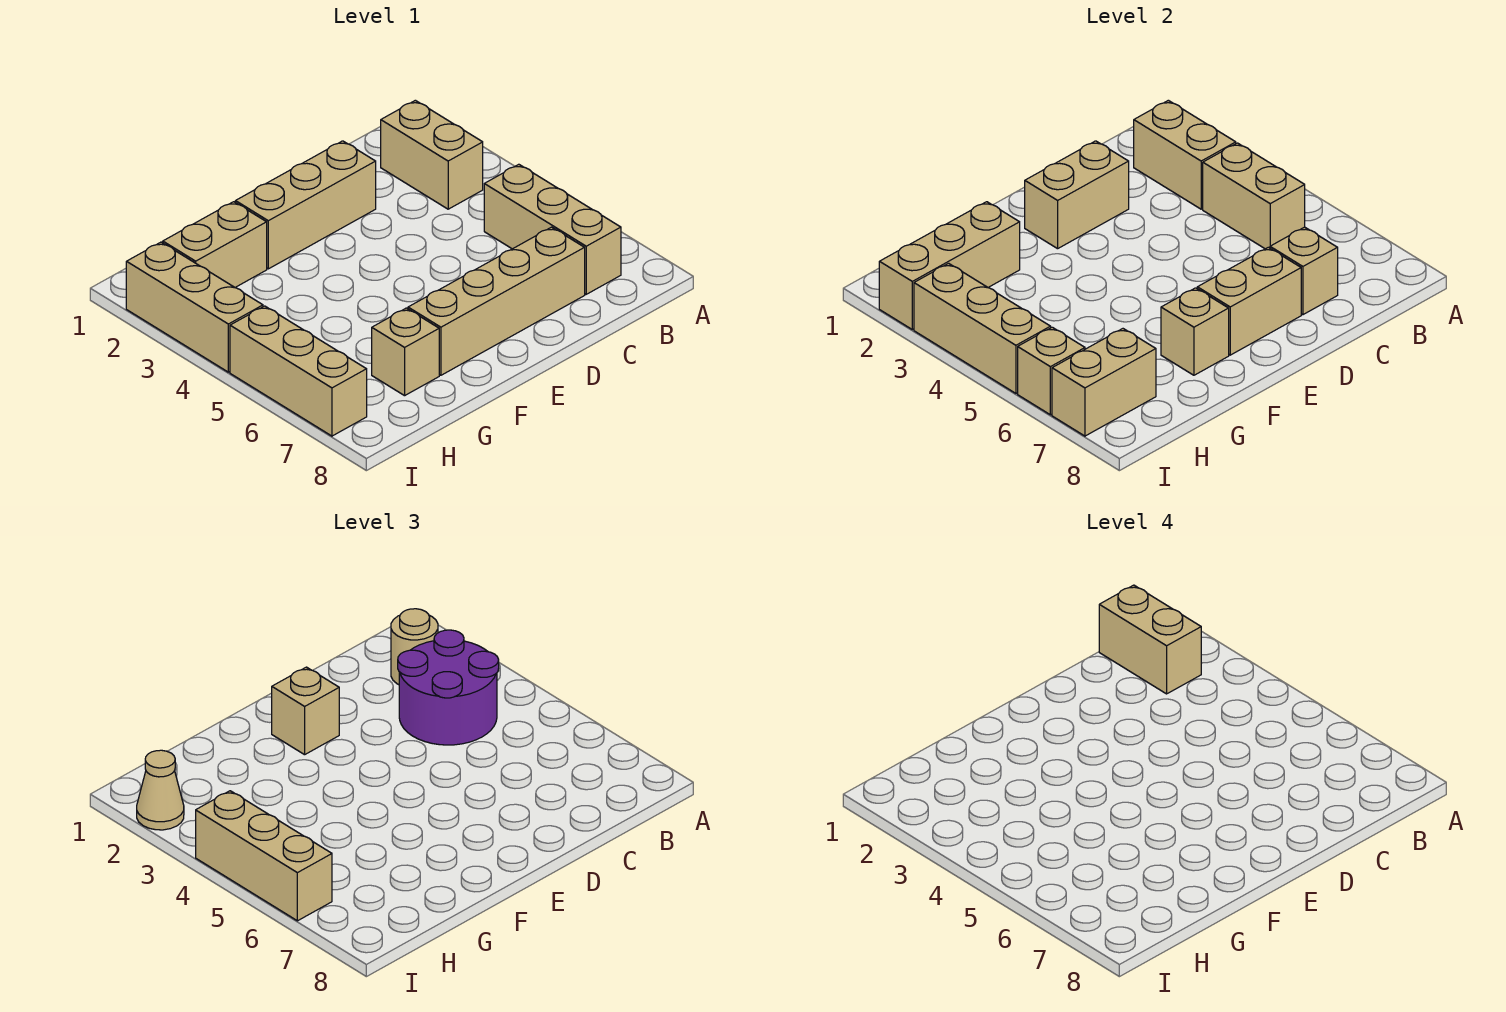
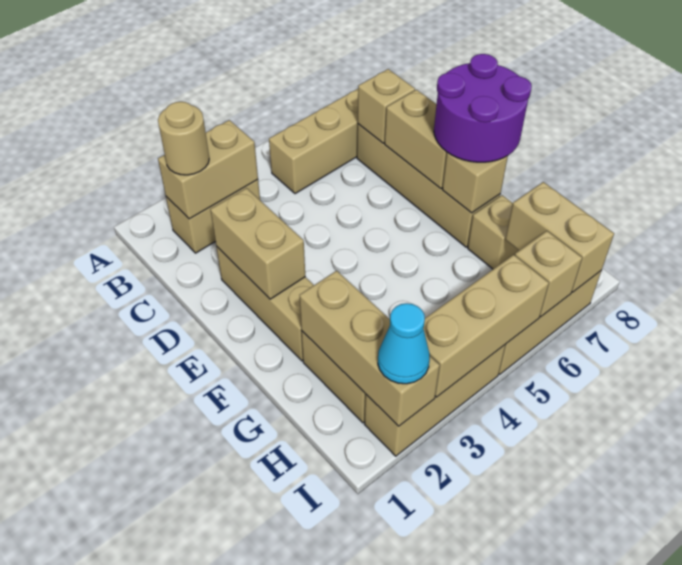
tan 1x2 brick [1099,585,1201,694] -> none
purple 2x2 round brick [398,630,499,745] -> purple 2x2 round brick moved to [434,54,532,162]
tan 1x2 brick [1203,143,1305,249] -> none
tan 1x1 brick [272,667,339,755] -> none
tan 1x1 cone [137,750,184,830] -> cyan 1x1 cone [378,303,430,384]
tan 1x3 brick [196,791,332,921] -> none

